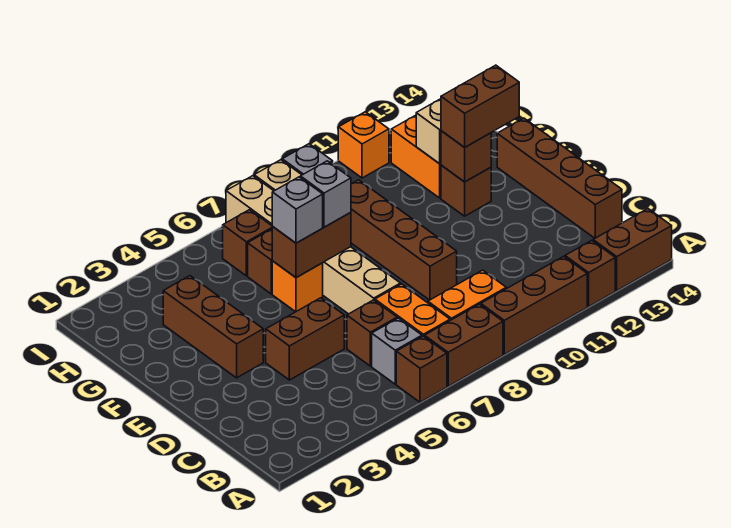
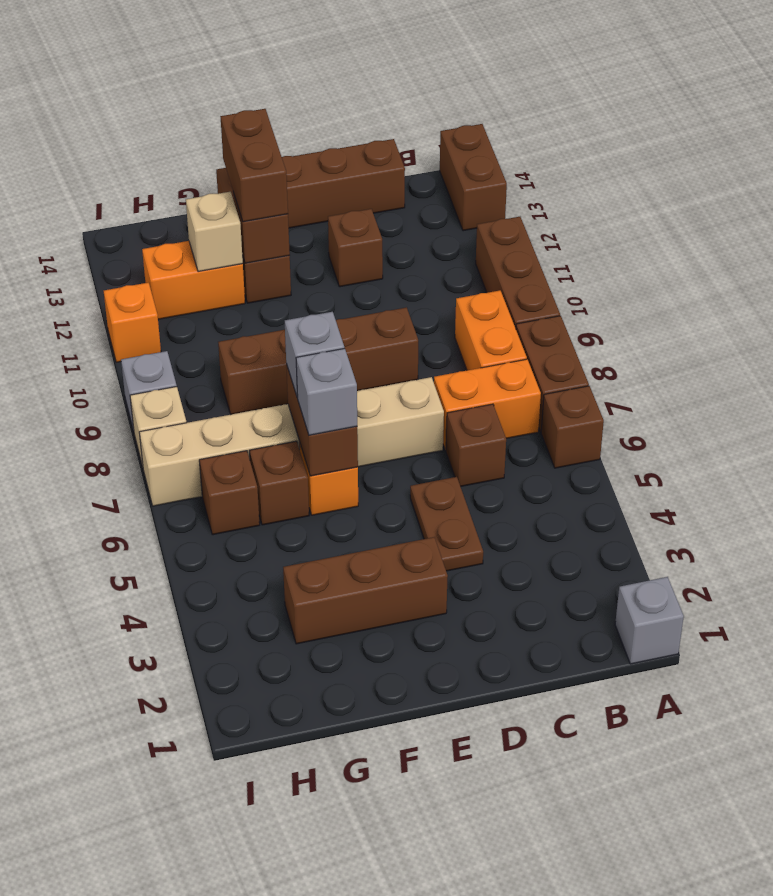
brown 1x1 brick [565,240,615,306] -> brown 1x1 brick moved to [328,209,383,287]
grey 1x1 brick [372,318,422,384] -> grey 1x1 brick moved to [615,577,684,664]
brown 1x2 brick [266,298,344,380] -> brown 1x2 plate [410,477,483,571]

